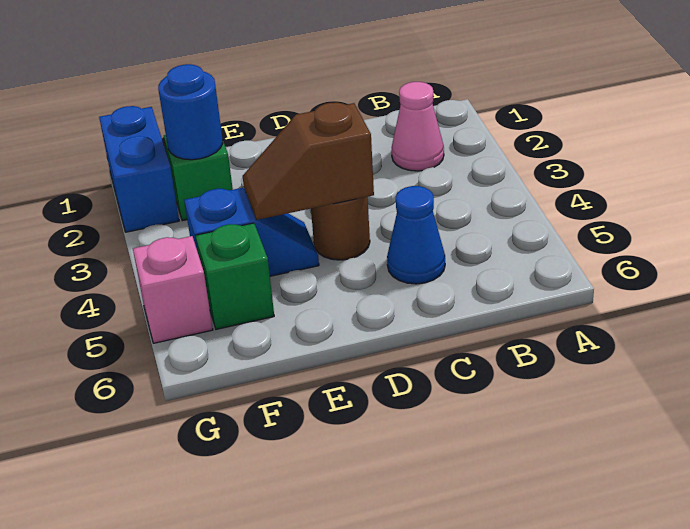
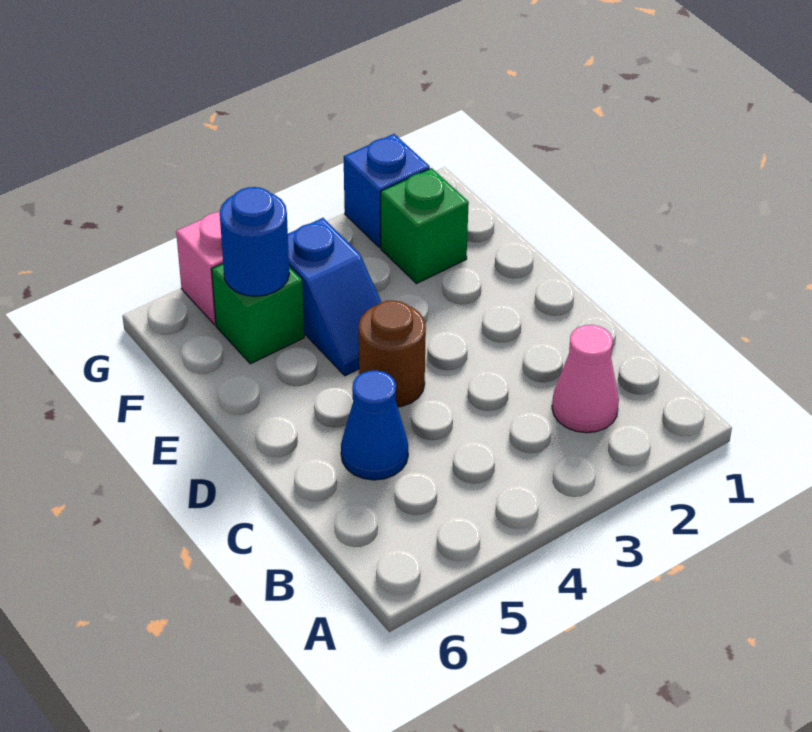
brown 1x2 slope [243,102,374,220] -> none
blue 1x1 round brick [158,64,223,160] -> blue 1x1 round brick moved to [220,187,289,296]
blue 1x2 brick [99,106,179,232] -> blue 1x1 brick [344,134,430,247]

